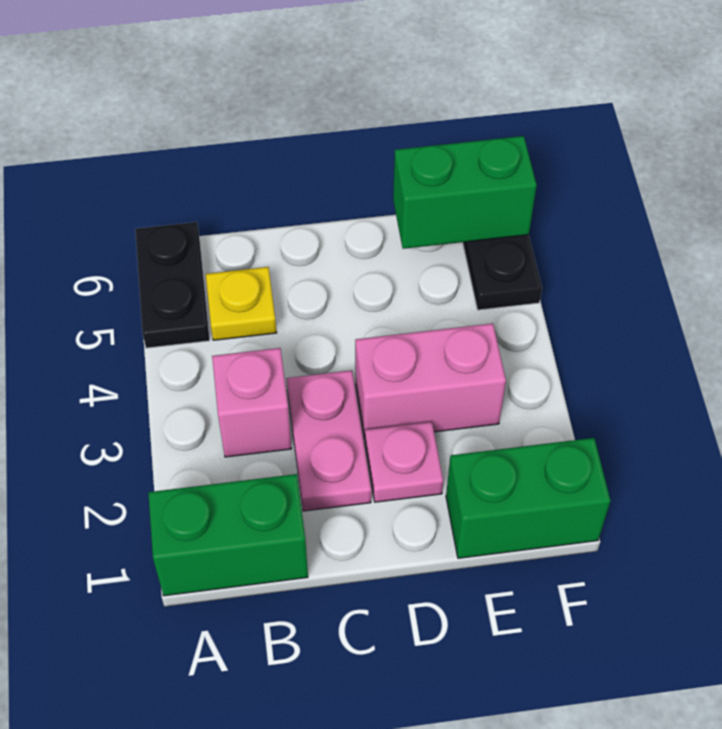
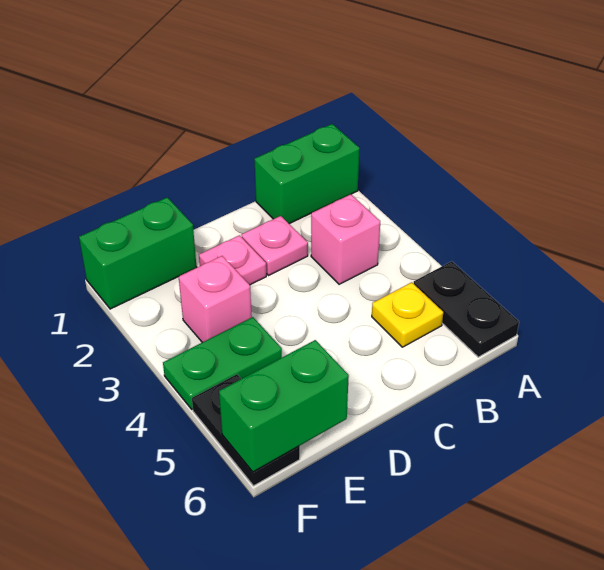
pink 1x2 plate [286,370,371,511] -> pink 1x1 plate [242,216,308,276]
pink 1x2 brick [355,323,506,439] -> pink 1x1 brick [179,256,252,342]
none -> green 1x2 plate [163,317,282,409]

